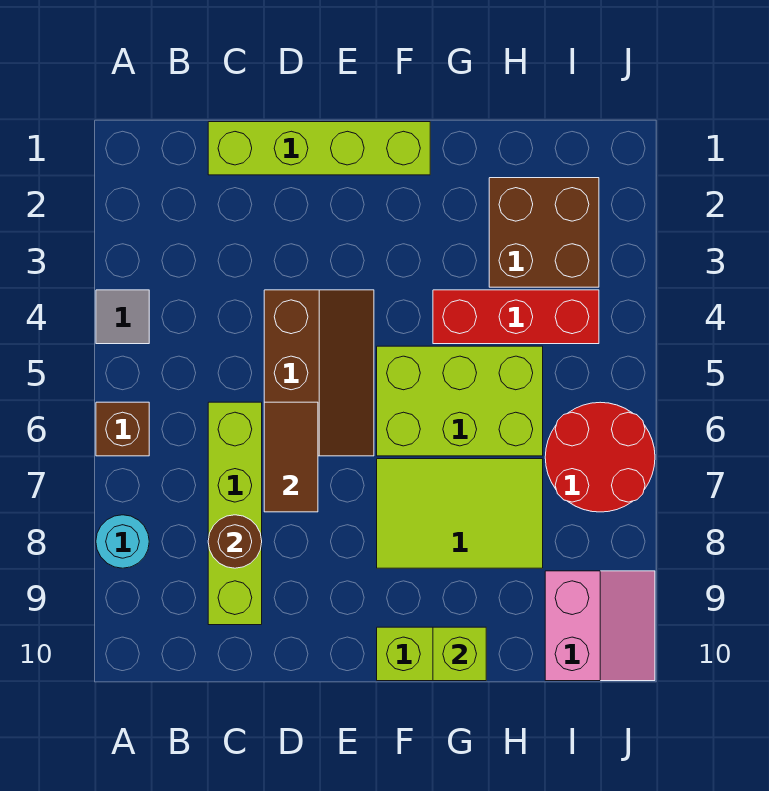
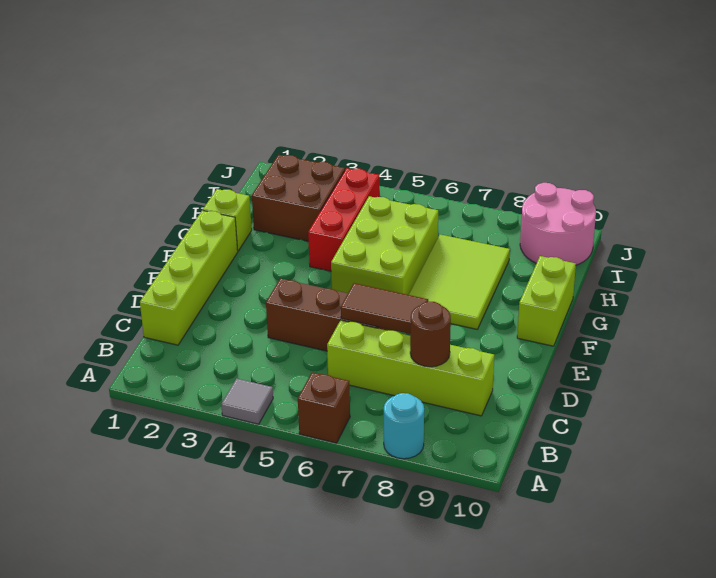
lime 1x1 brick [433,627,486,681] -> lime 1x1 brick moved to [203,189,252,251]
red 2x2 round brick [545,402,655,512] -> none
pink 2x2 slope [545,571,655,681] -> pink 2x2 round brick [520,183,596,265]

